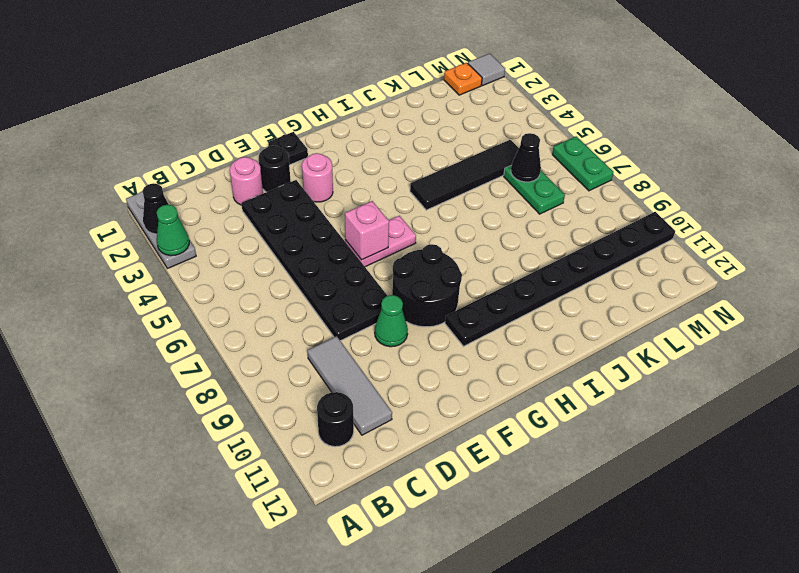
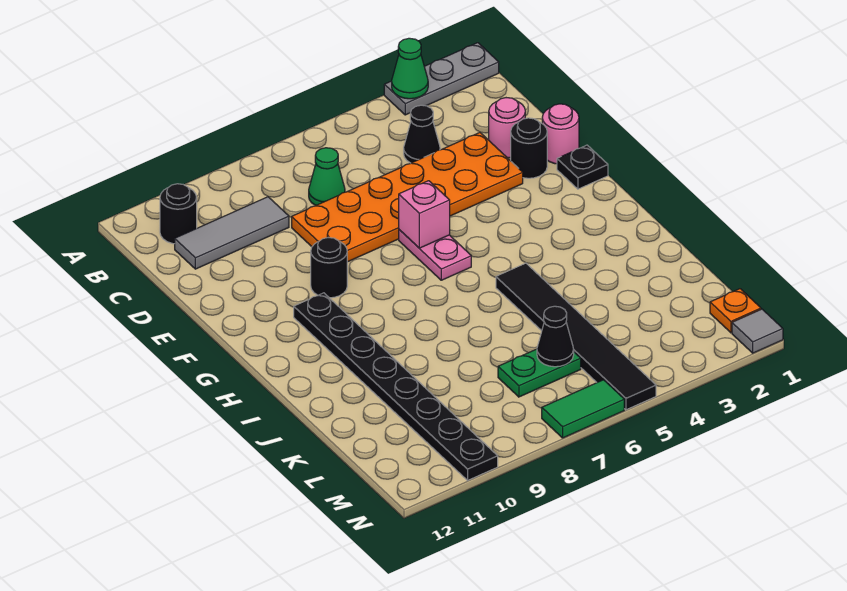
black 1x1 cone [143,183,169,234] -> black 1x1 cone moved to [404,105,440,163]
black 2x6 plate [241,180,387,341] -> orange 2x6 plate [292,133,523,262]
green 1x1 cone [375,295,408,347] -> green 1x1 cone moved to [309,148,345,206]
pink 1x1 round brick [302,153,333,202] -> pink 1x1 round brick moved to [542,104,579,164]
black 2x2 round brick [392,244,462,327] -> black 1x1 round brick [311,238,347,298]
black 1x4 tile [410,140,519,210] -> black 1x6 tile [496,263,656,410]
green 1x2 plate [552,136,613,191] -> green 1x2 tile [542,380,624,438]

